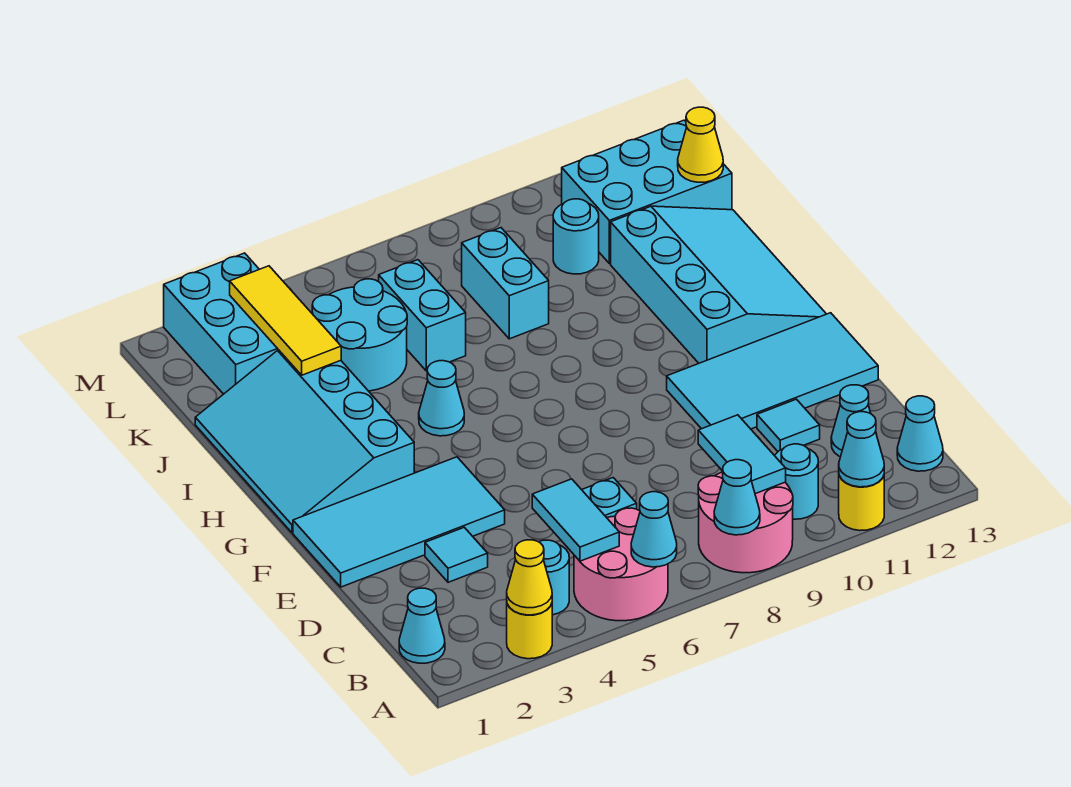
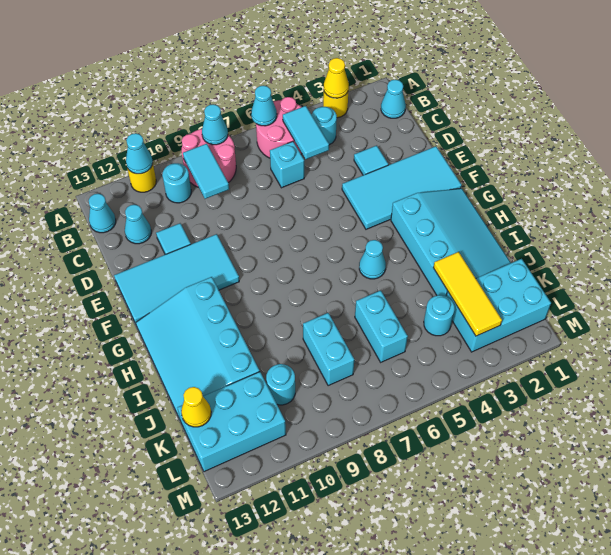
cyan 2x2 round brick [312,279,407,391] -> cyan 1x1 round brick [424,295,455,336]
cyan 2x3 brick [164,253,278,394] -> cyan 2x3 brick turned to [446,259,551,352]

